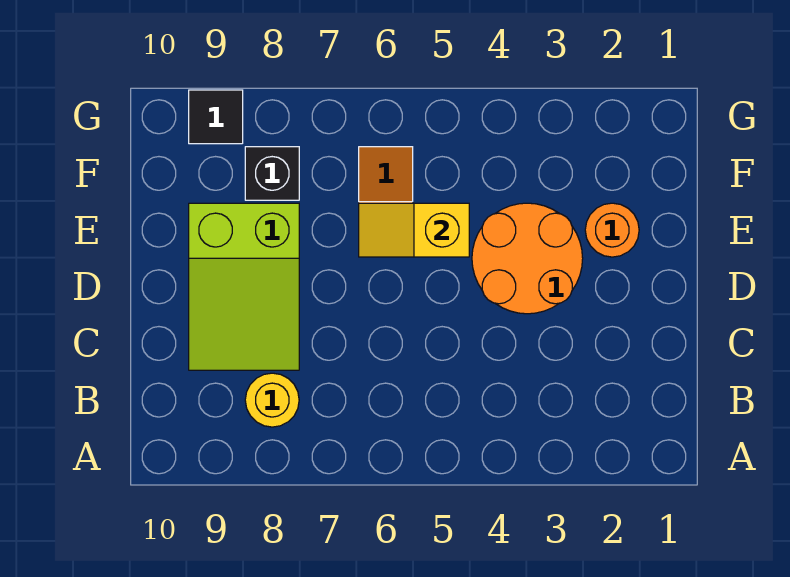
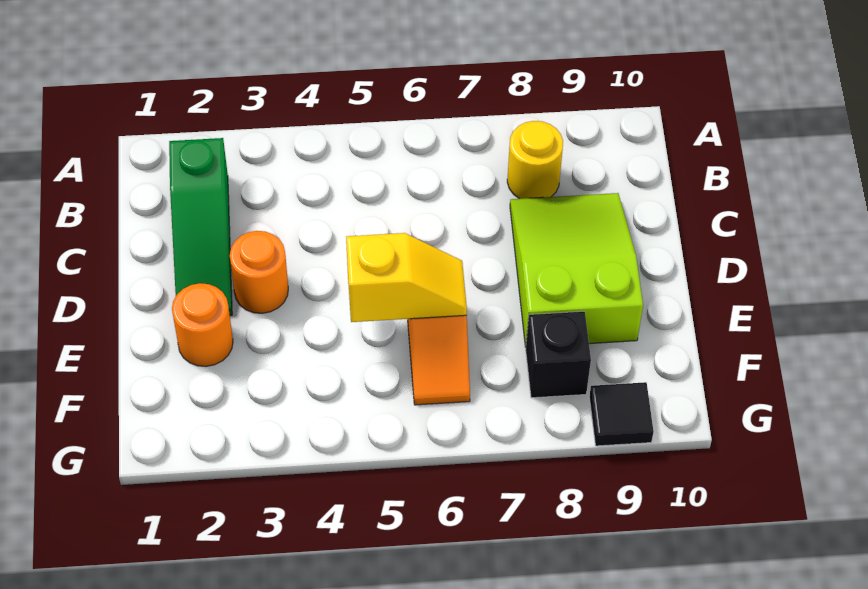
none -> green 1x3 slope [169,138,232,315]
orange 2x2 round brick [472,203,583,314] -> orange 1x1 round brick [230,231,288,313]

